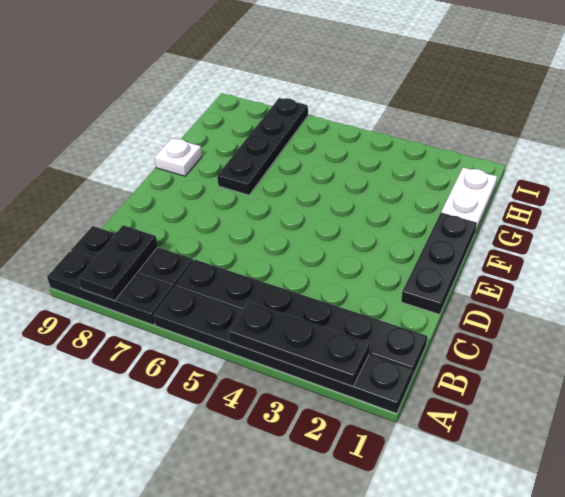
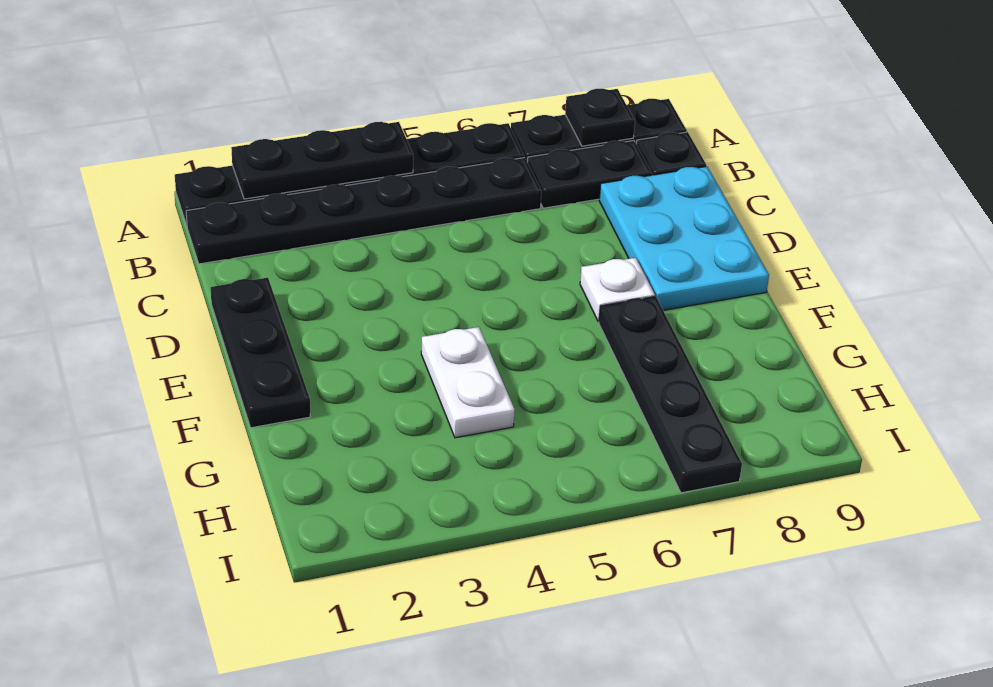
black 1x2 plate [78,225,158,301] -> black 1x1 plate [565,88,635,146]
none -> cyan 2x3 plate [599,166,769,310]
white 1x1 plate [154,138,202,176] -> white 1x1 plate moved to [580,258,655,322]
white 1x2 plate [441,167,497,232] -> white 1x2 plate moved to [421,327,515,438]

